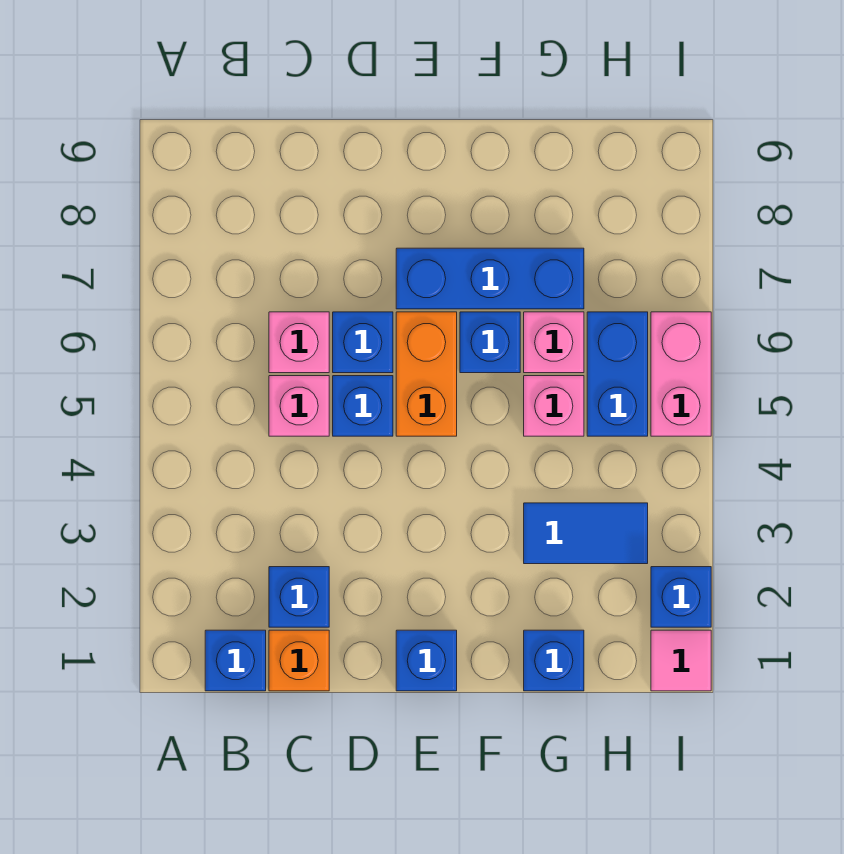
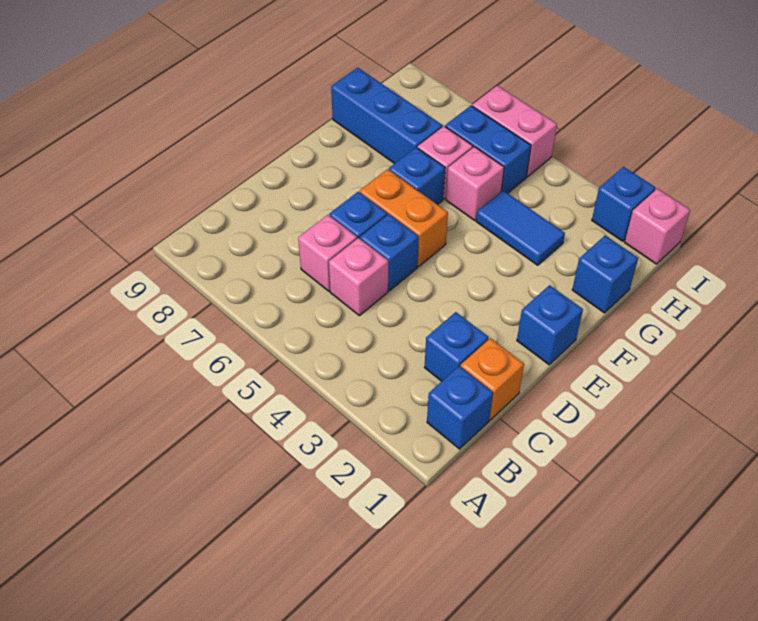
blue 1x3 brick [396,248,584,309] -> blue 1x3 brick turned to [331,68,443,164]
blue 1x2 tile [524,503,648,564] -> blue 1x2 tile turned to [476,190,565,265]
pink 1x1 tile [651,630,711,691] -> pink 1x1 brick [625,189,690,264]

